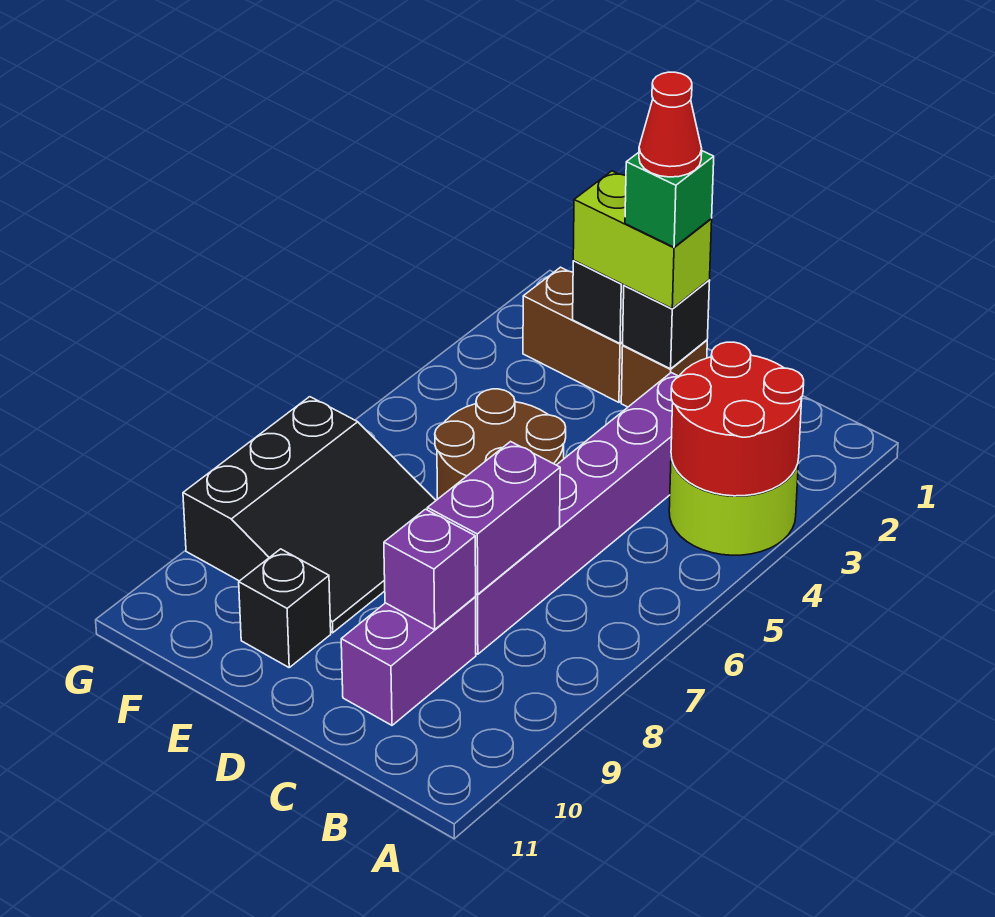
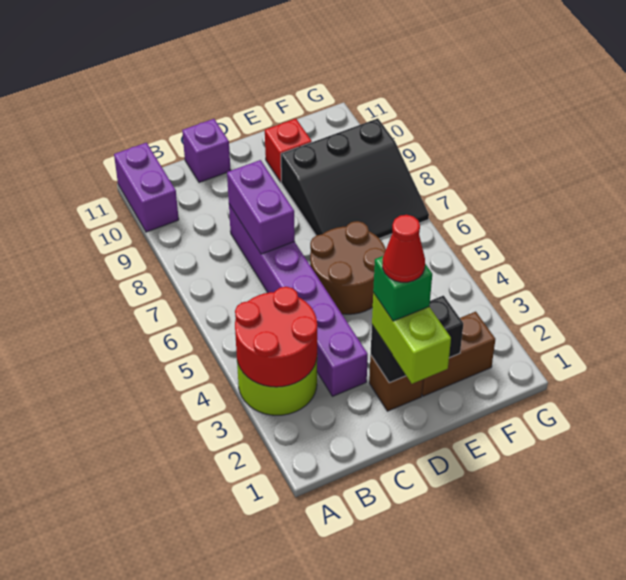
purple 1x2 brick [341,597,476,725] -> purple 1x2 brick moved to [114,143,179,232]
purple 1x1 brick [384,509,476,630] -> purple 1x1 brick moved to [182,119,231,183]
lime 1x2 brick [573,171,712,308] -> lime 1x2 brick turned to [372,293,451,384]
black 3x3 slope [183,397,436,633] -> black 3x3 slope turned to [281,118,429,239]
black 1x1 brick [239,549,331,667] -> red 1x1 brick [265,119,312,182]

